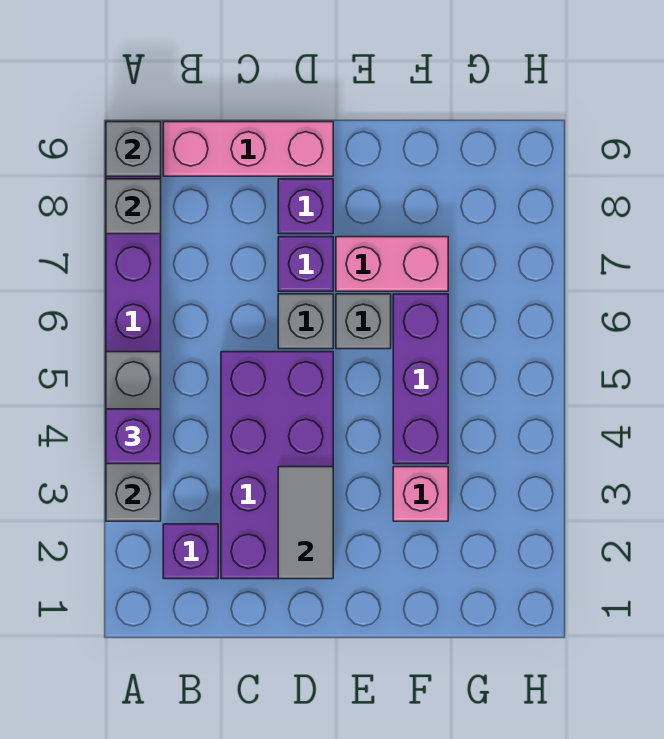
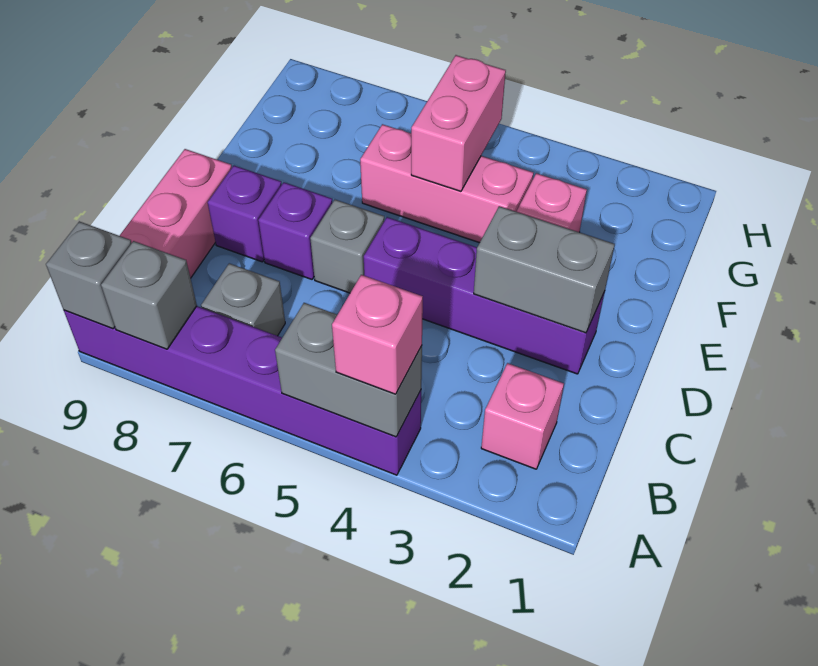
grey 1x3 brick [106,352,161,521] -> grey 1x2 brick [275,303,422,437]
purple 1x1 brick [106,409,161,464] -> pink 1x1 brick [332,275,423,394]
purple 1x1 brick [163,524,218,579] -> pink 1x1 brick [481,363,564,469]
purple 2x4 brick [221,352,333,579] -> purple 1x4 brick [364,217,604,374]
grey 1x2 tile [278,467,333,579] -> grey 1x2 brick [474,206,615,333]
grey 1x1 brick [336,294,391,349] -> grey 1x1 brick moved to [201,263,285,336]
pink 1x2 brick [336,237,448,291] -> pink 1x2 brick moved to [411,55,506,191]
purple 1x3 brick [393,294,448,464] -> pink 1x3 brick [360,124,533,243]

